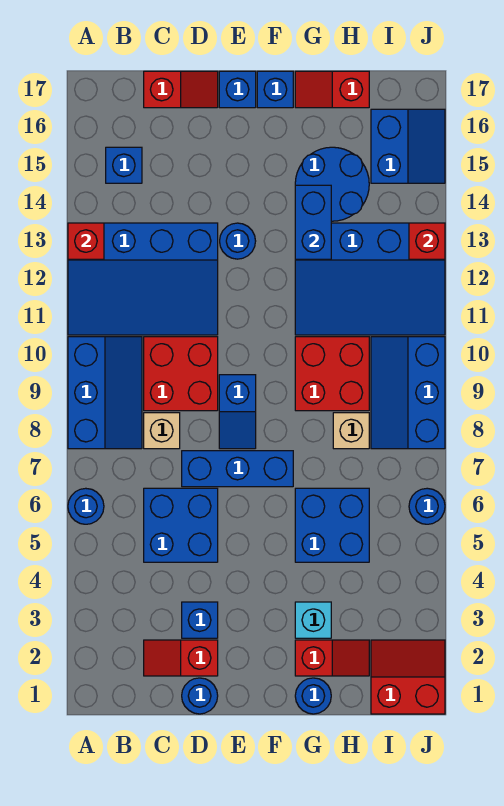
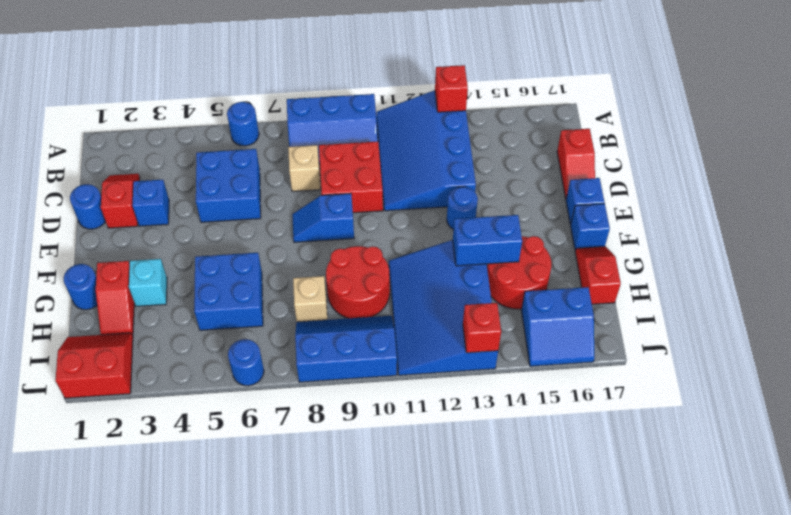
blue 1x1 brick [106,147,142,183] -> none
blue 1x3 brick [182,451,293,487] -> none
red 2x2 brick [295,337,369,411] -> red 2x2 round brick [326,246,390,318]
blue 2x2 round brick [295,147,369,221] -> red 2x2 round brick [487,236,551,309]
red 2x2 slope [371,640,445,714] -> red 2x2 slope turned to [55,333,133,398]

